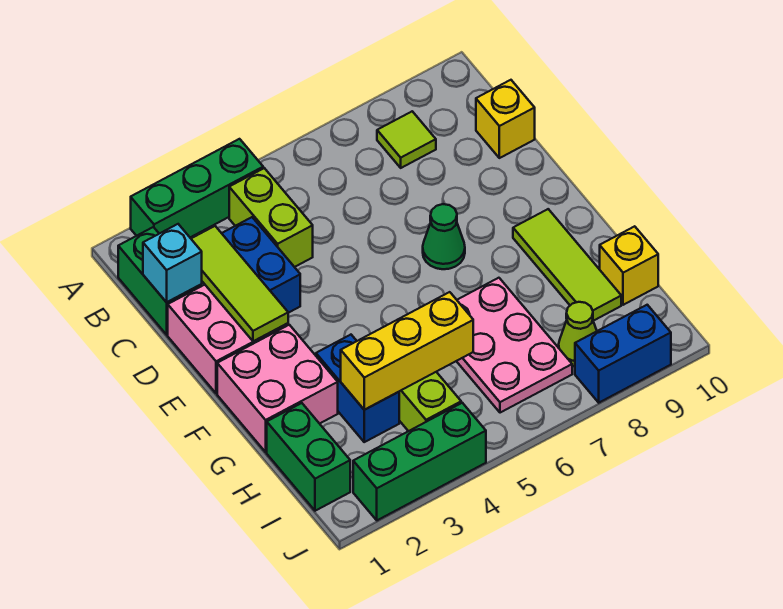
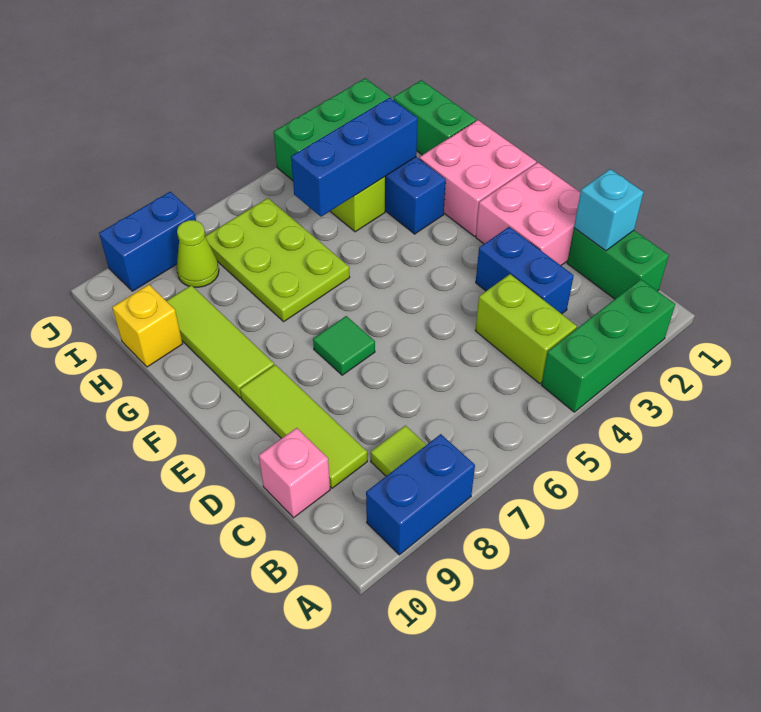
none -> blue 1x2 brick [366,434,475,555]
lime 1x3 tile [191,226,288,341] -> lime 1x3 tile moved to [240,365,367,488]
yellow 1x1 brick [476,80,535,158] -> pink 1x1 brick [259,428,330,518]
green 1x1 cone [423,204,465,269] -> green 1x1 tile [313,316,375,375]
pink 2x3 plate [457,278,572,413] -> lime 2x3 plate [205,198,350,322]
yellow 1x3 brick [341,292,473,410] -> blue 1x3 brick [291,97,418,217]

